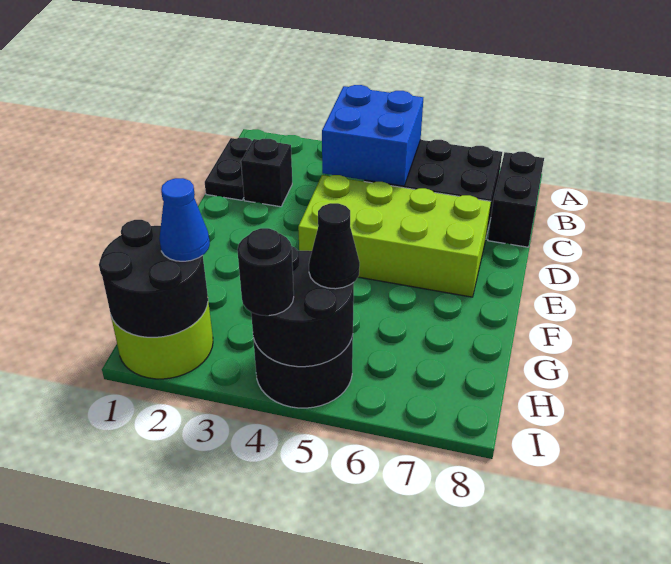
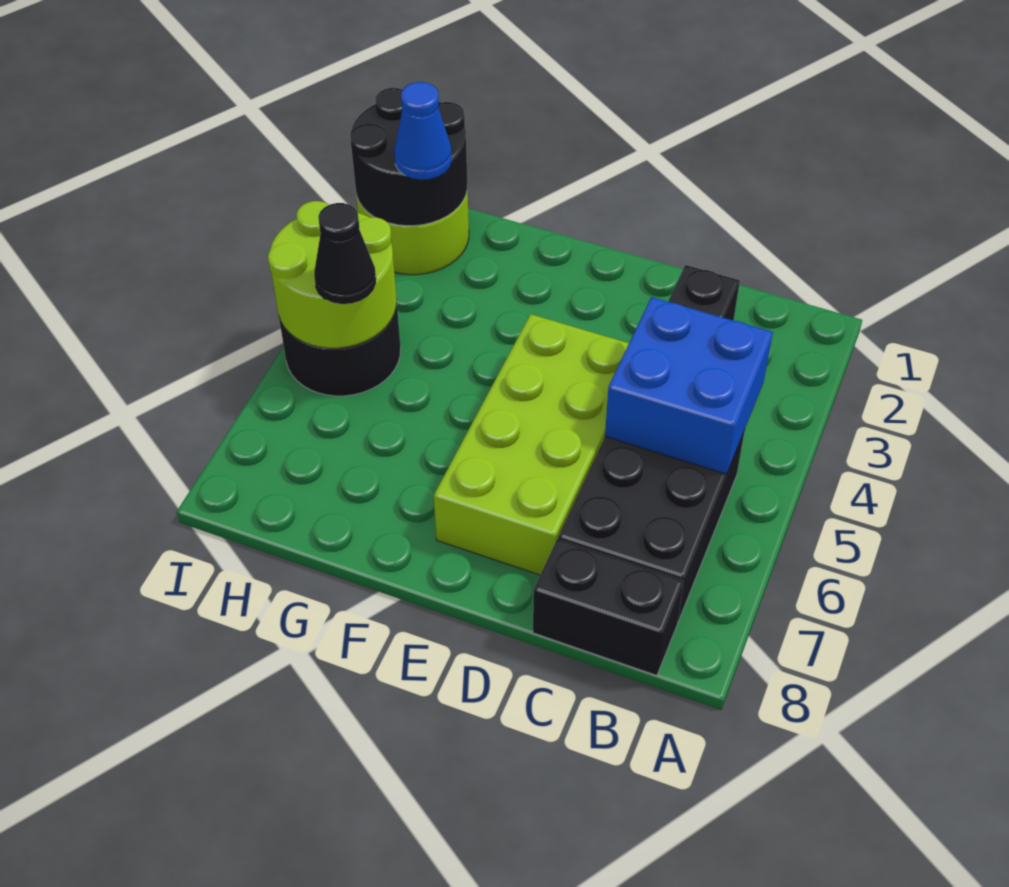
black 1x2 plate [205,138,252,200] -> none
black 2x2 round brick [251,246,354,367] -> lime 2x2 round brick [268,201,397,348]
black 1x1 round brick [237,228,294,316] -> none

